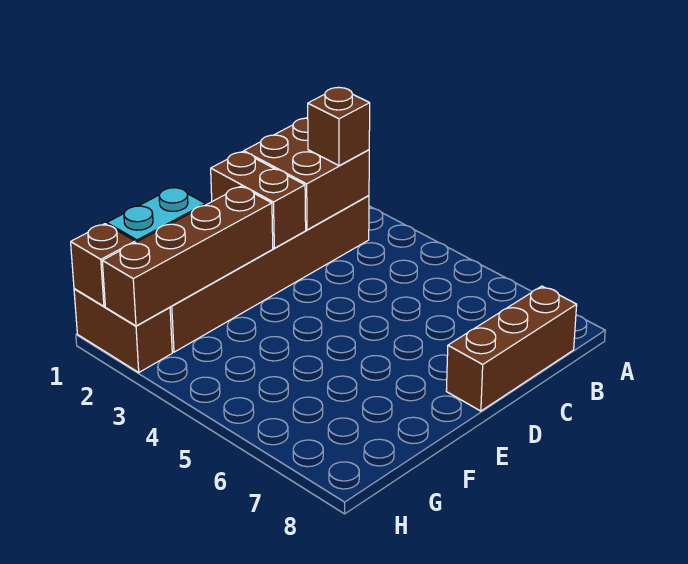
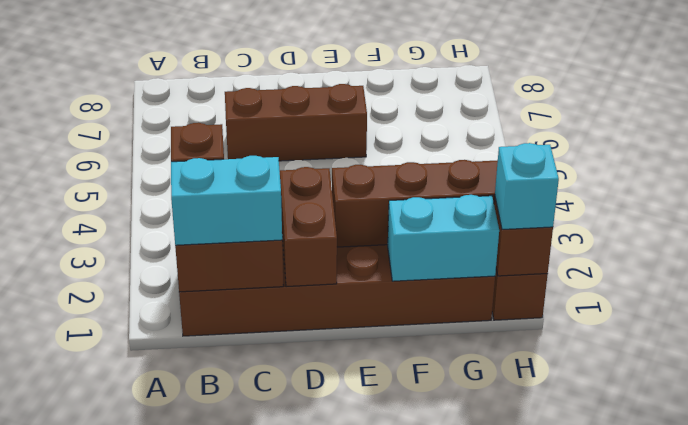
none -> cyan 1x2 brick [171,156,282,245]
brown 1x3 brick [446,286,577,411] -> brown 1x3 brick moved to [225,84,367,161]
none -> cyan 1x1 brick [495,143,559,229]

